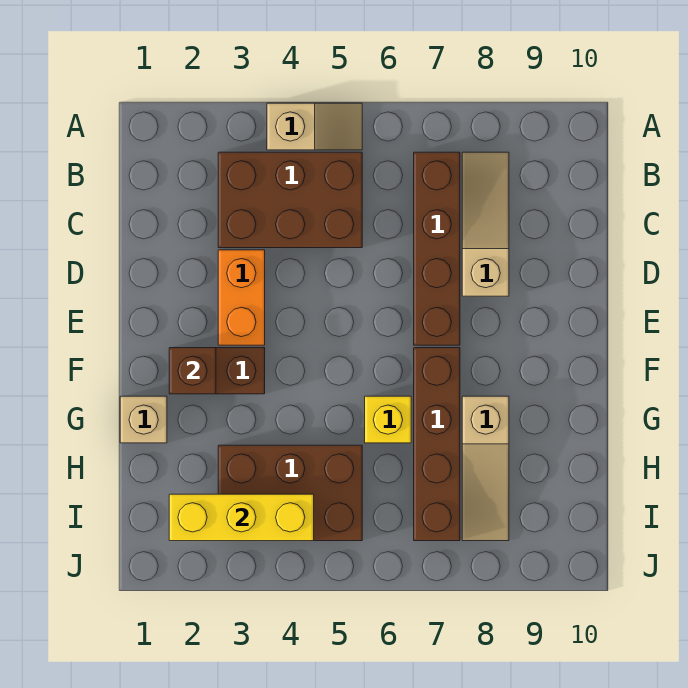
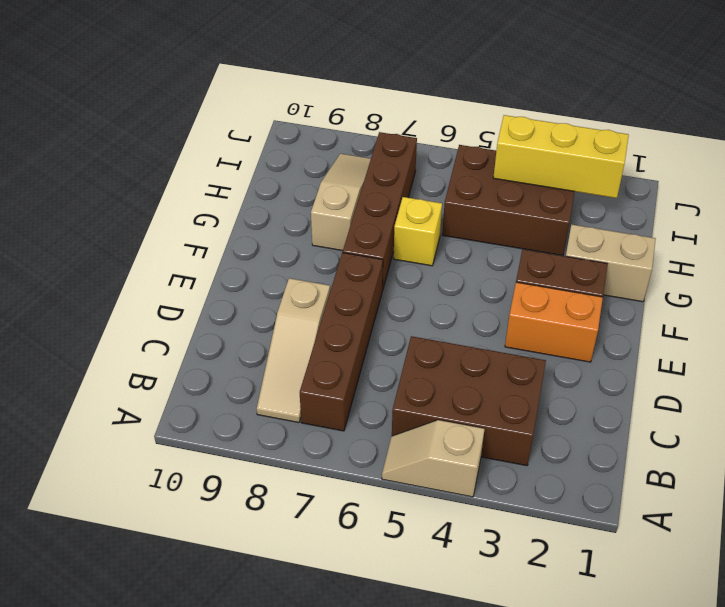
orange 1x2 brick [218,250,265,345] -> orange 1x2 brick turned to [505,282,603,362]
brown 1x1 brick [169,348,216,394] -> none
tan 1x1 brick [120,396,167,443] -> tan 1x2 brick [566,225,656,302]

